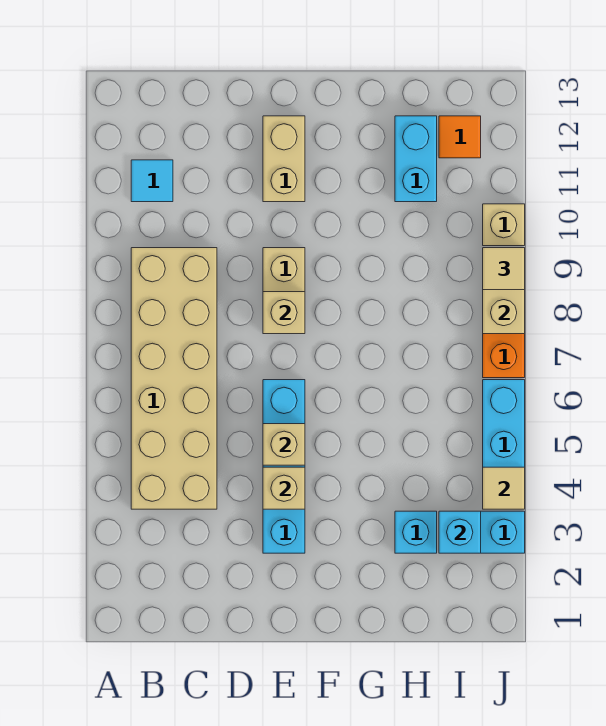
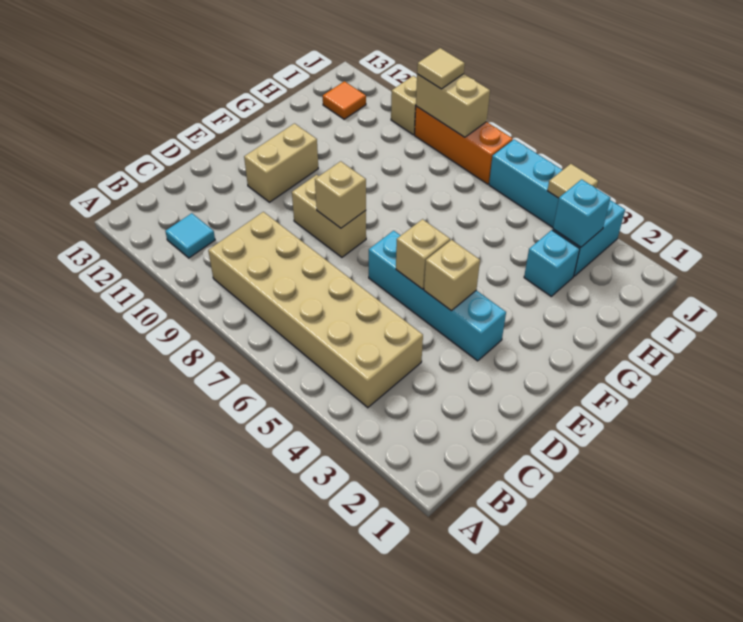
tan 1x2 brick [263,116,305,202] -> tan 1x2 brick turned to [244,124,318,202]
cyan 1x2 brick [395,116,437,202] -> none

